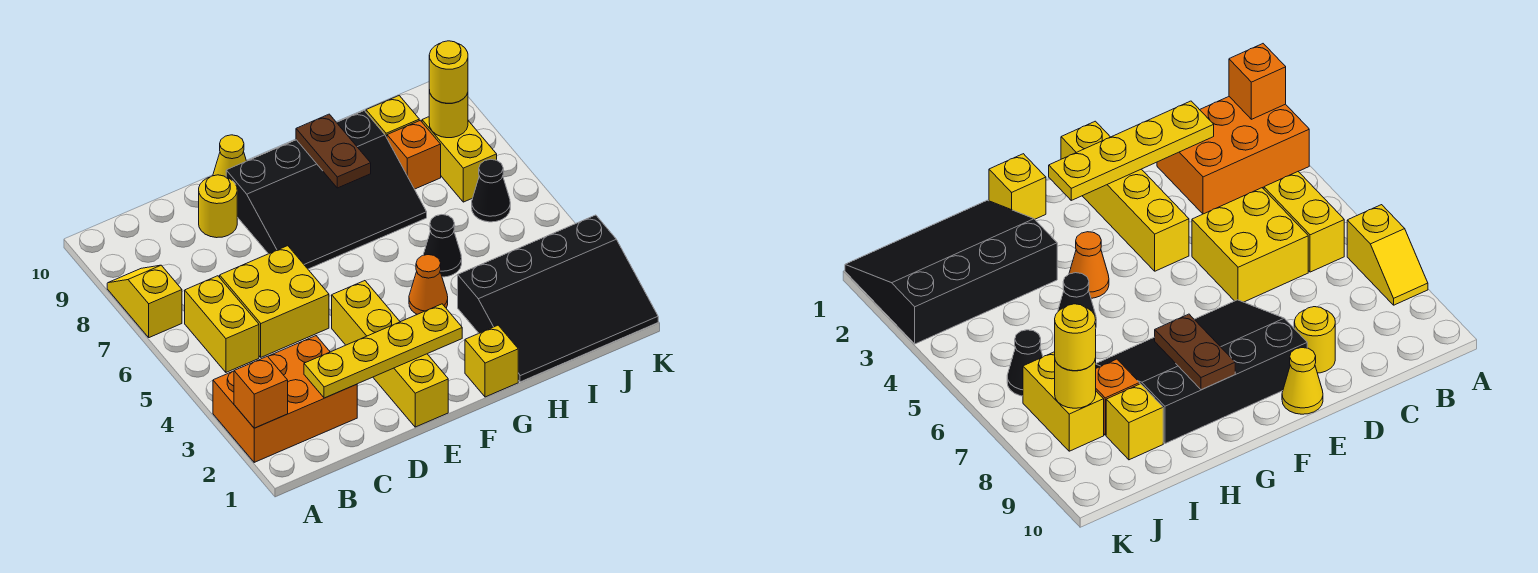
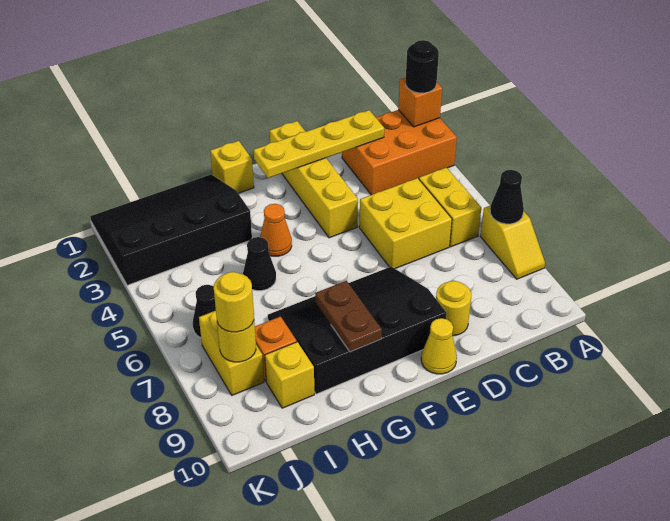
none -> black 1x1 round brick [406,40,439,93]
none -> black 1x1 cone [490,170,524,224]

